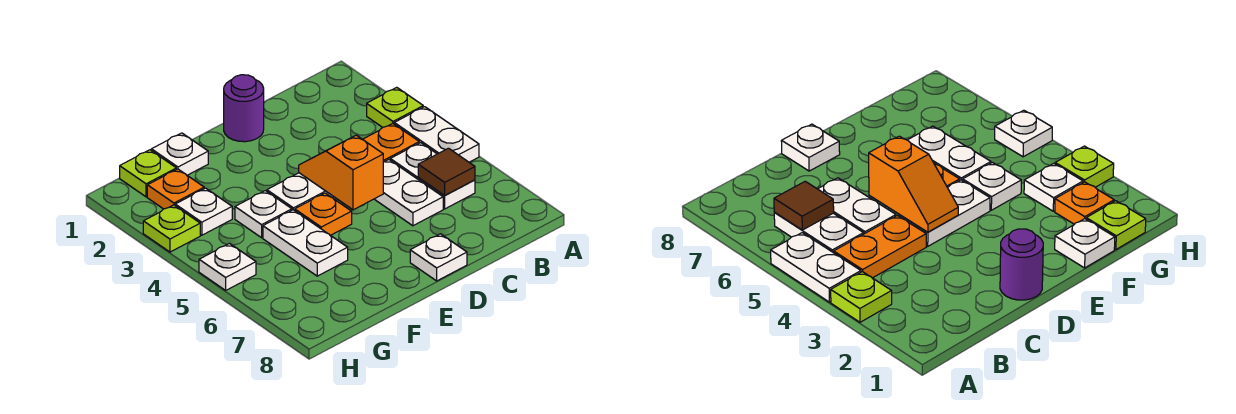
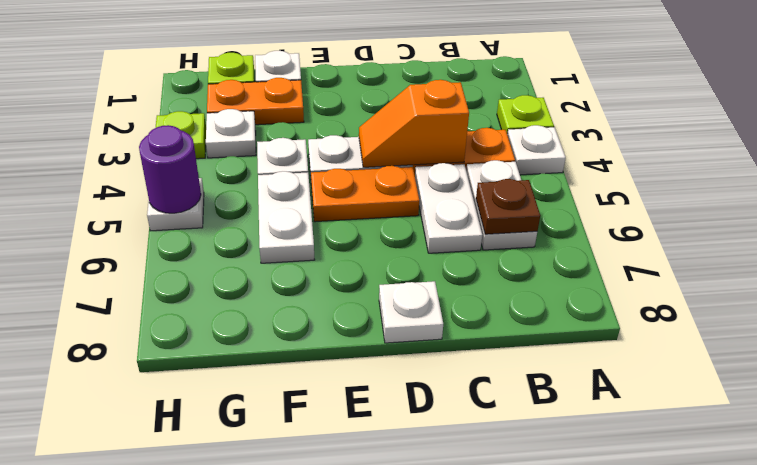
white 1x2 plate [394,107,479,162] -> white 1x1 plate [507,125,566,175]
brown 1x1 tile [418,148,475,195] -> brown 1x1 plate [476,179,540,234]
purple 1x1 round brick [224,75,264,142] -> purple 1x1 round brick moved to [139,125,201,213]
orange 1x2 slope [299,135,383,210] -> orange 1x2 slope turned to [359,80,469,167]
orange 1x1 plate [295,193,352,235] -> orange 1x2 plate [311,166,419,222]
orange 1x1 plate [147,169,204,209] -> orange 1x2 plate [207,78,304,125]

